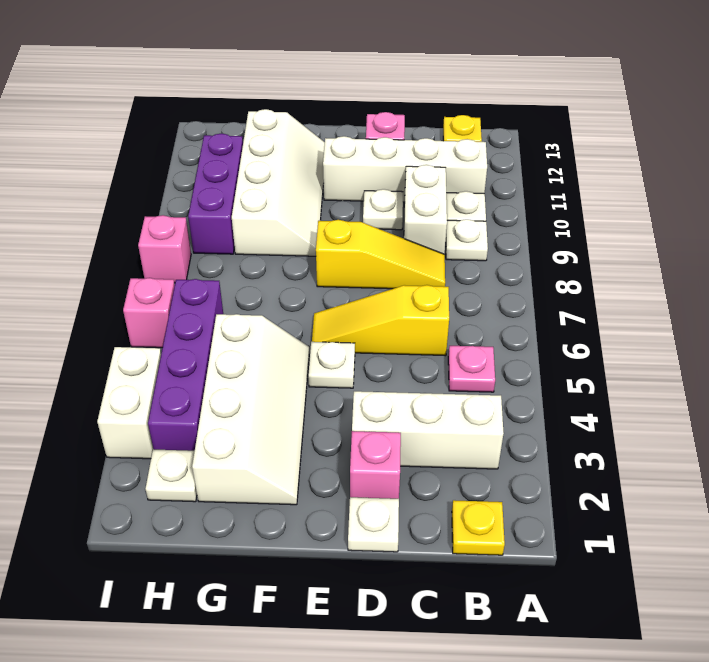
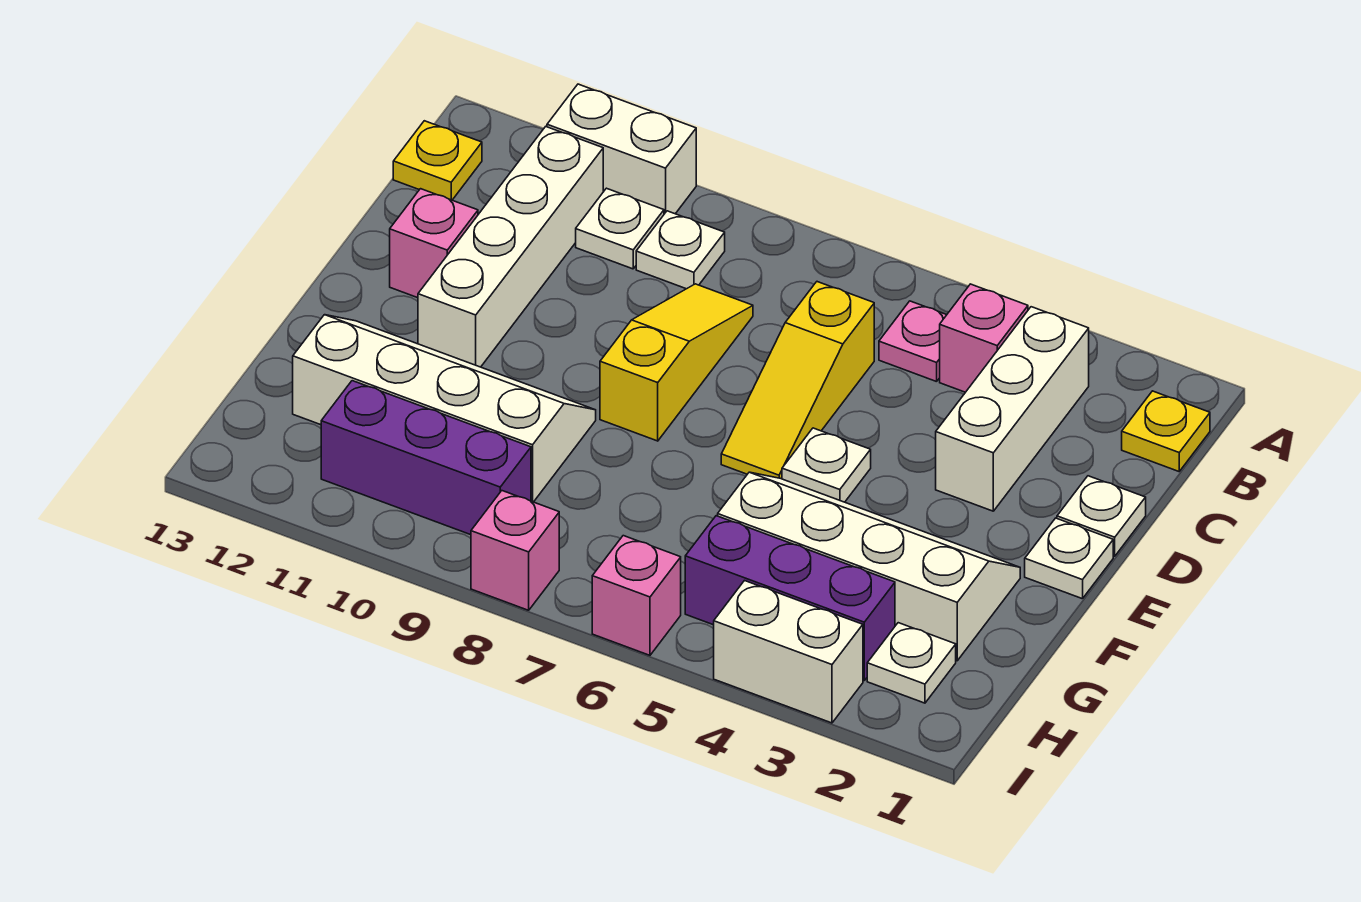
white 1x2 brick [404,165,447,254] -> white 1x2 brick moved to [547,84,696,214]
pink 1x1 brick [350,431,401,499] -> pink 1x1 brick moved to [940,284,1028,392]
white 1x1 plate [363,189,403,230] -> white 1x1 plate moved to [1025,518,1113,599]
purple 1x4 brick [148,279,223,451] -> purple 1x3 brick [685,516,895,680]

